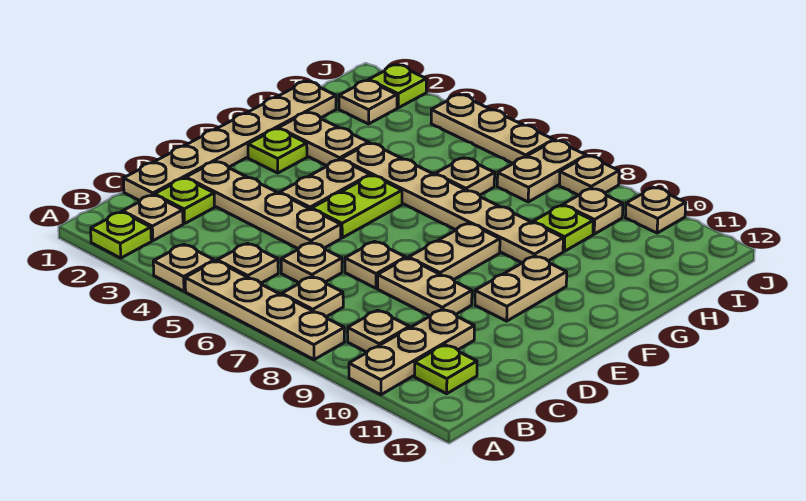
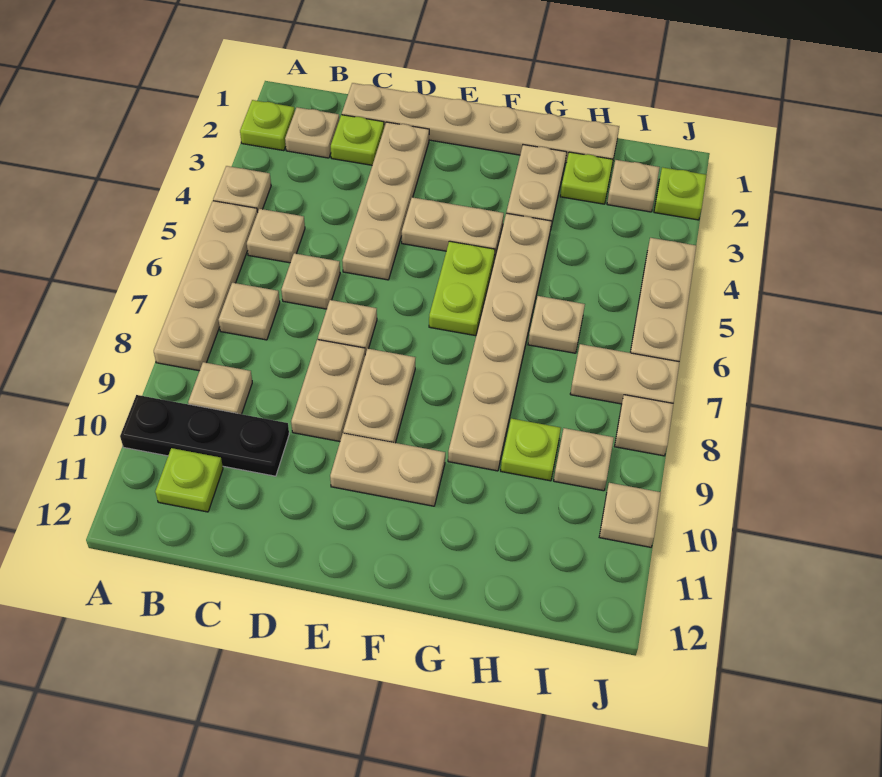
tan 1x3 plate [349,309,474,395] -> black 1x3 plate [120,395,289,476]
lime 1x2 plate [312,175,402,238] -> lime 1x2 plate turned to [429,241,495,336]
tan 1x2 plate [409,223,500,280] -> tan 1x2 plate turned to [343,349,416,443]
lime 1x1 plate [248,129,307,173] -> lime 1x1 plate moved to [560,152,613,204]

